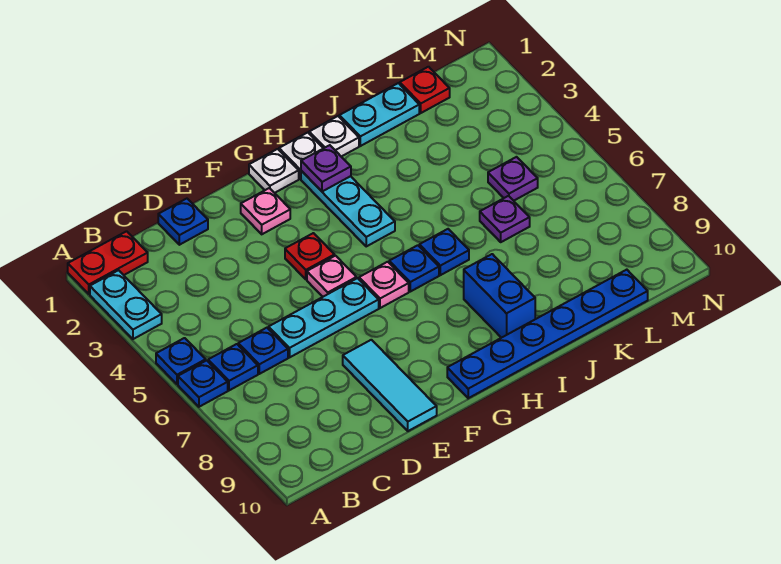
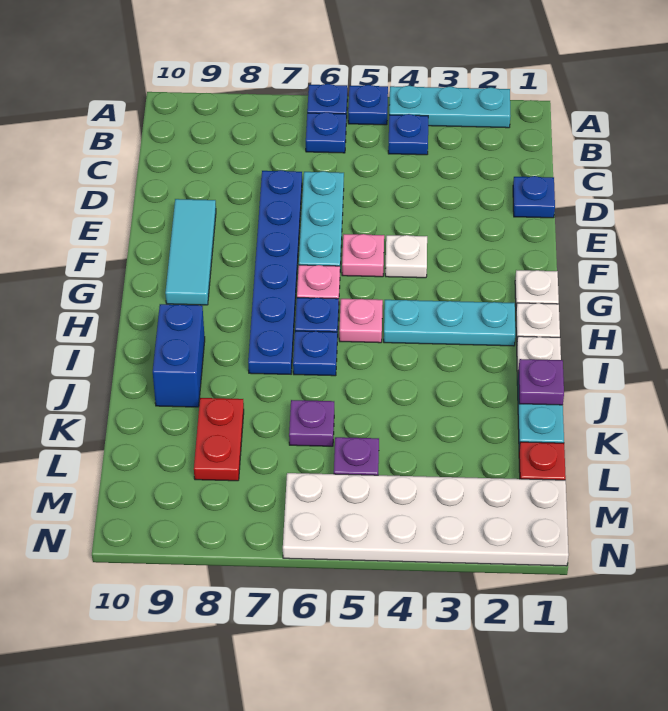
red 1x2 plate [68,231,148,294] -> red 1x2 plate moved to [194,398,244,481]
cyan 1x2 plate [90,270,162,339] -> cyan 1x3 plate [389,86,510,128]
blue 1x1 plate [238,328,288,374] -> blue 1x1 plate moved to [388,114,428,155]
cyan 1x3 tile [343,340,437,431] -> cyan 1x3 tile turned to [165,199,216,305]
pink 1x1 plate [241,188,290,234] -> pink 1x1 plate moved to [339,299,383,343]
red 1x1 plate [285,233,335,279] -> white 1x1 plate [385,235,427,278]
blue 1x6 plate [447,270,648,398] -> blue 1x6 plate moved to [248,170,302,374]
purple 1x1 plate [301,145,351,192] -> purple 1x1 plate moved to [518,359,564,405]
blue 1x2 brick [464,254,535,338] -> blue 1x2 brick turned to [153,304,205,407]
none -> white 2x6 plate [283,473,569,566]

